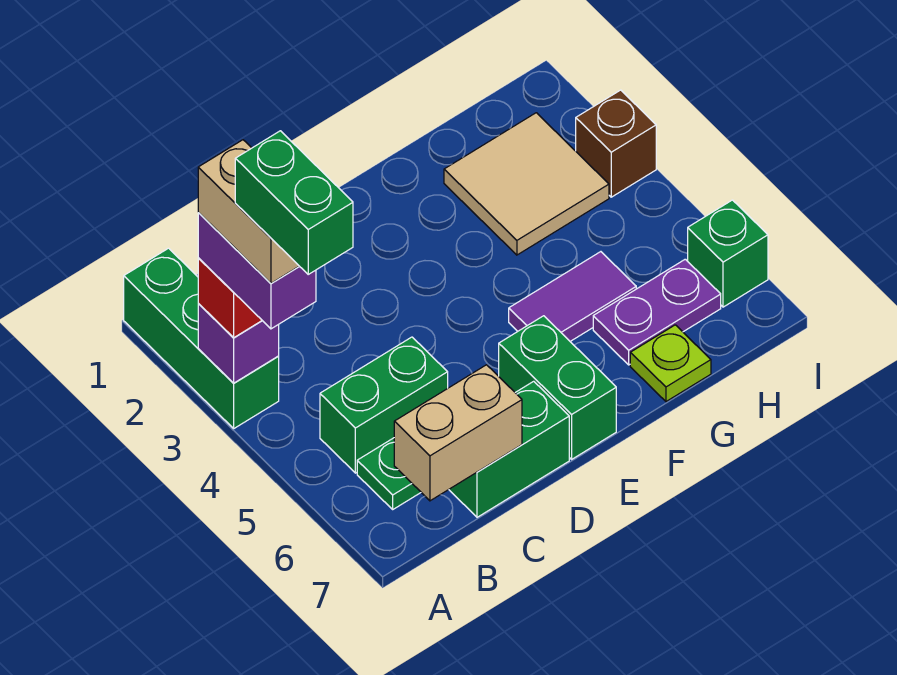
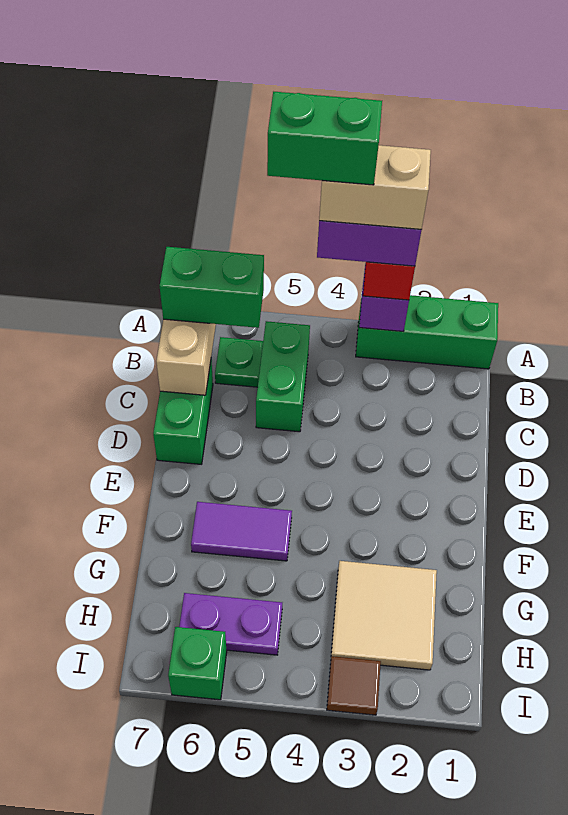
green 1x2 brick [499,316,616,459] -> green 1x2 brick moved to [160,247,264,328]
purple 1x2 tile [509,252,636,341] -> purple 1x2 tile turned to [191,502,292,561]
purple 1x2 plate [593,259,721,365] -> purple 1x2 plate turned to [179,593,282,655]
lime 1x1 plate [630,325,711,402] -> none
brown 1x1 brick [576,90,656,197] -> brown 1x1 tile [327,656,381,715]

